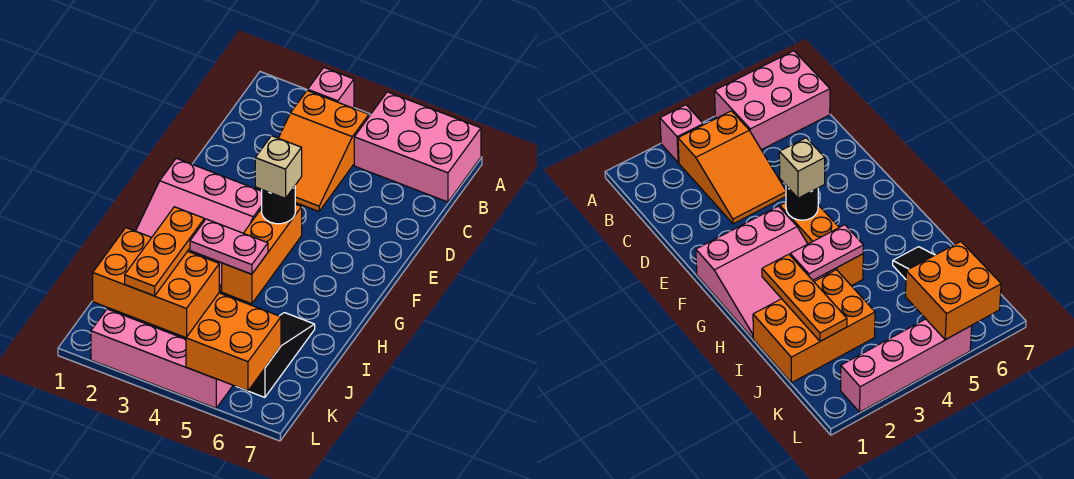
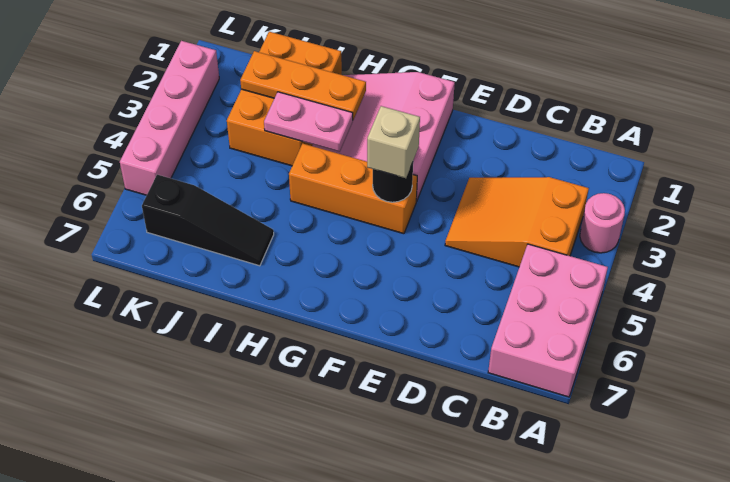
pink 1x1 brick [308,68,354,108] -> pink 1x1 round brick [580,193,625,253]
pink 1x2 plate [190,219,268,274] -> pink 1x2 plate turned to [264,92,353,152]
orange 2x2 brick [186,293,281,391] -> none

